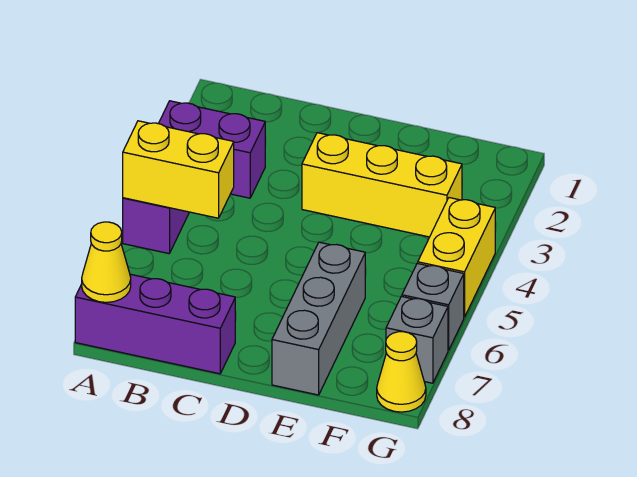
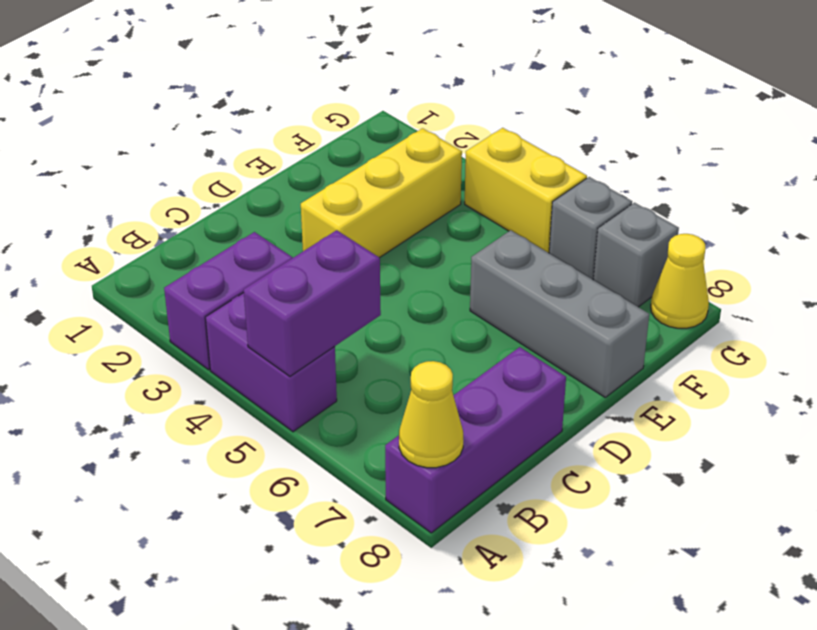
yellow 1x2 brick [123,121,234,218] -> purple 1x2 brick [244,230,381,376]

